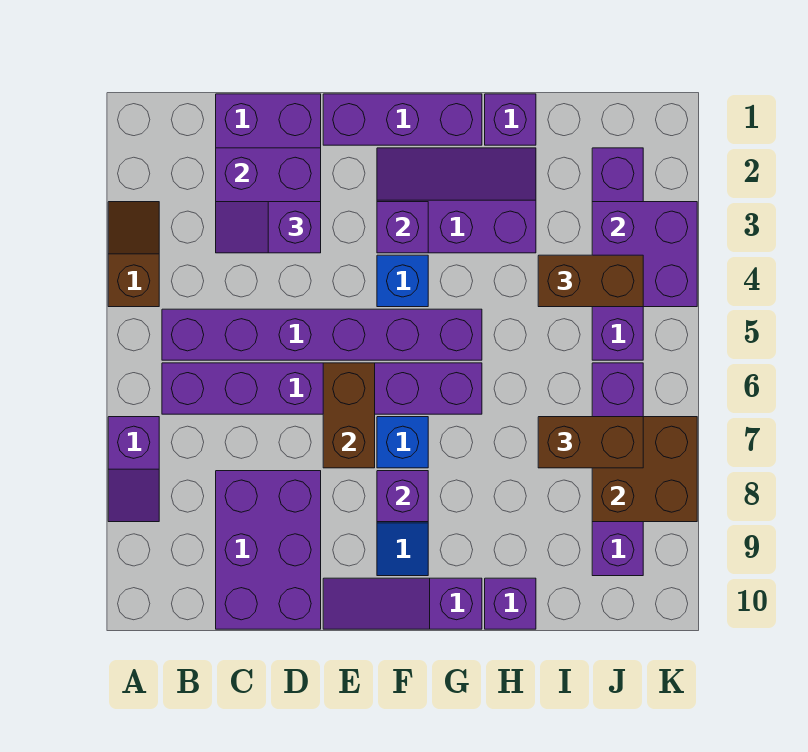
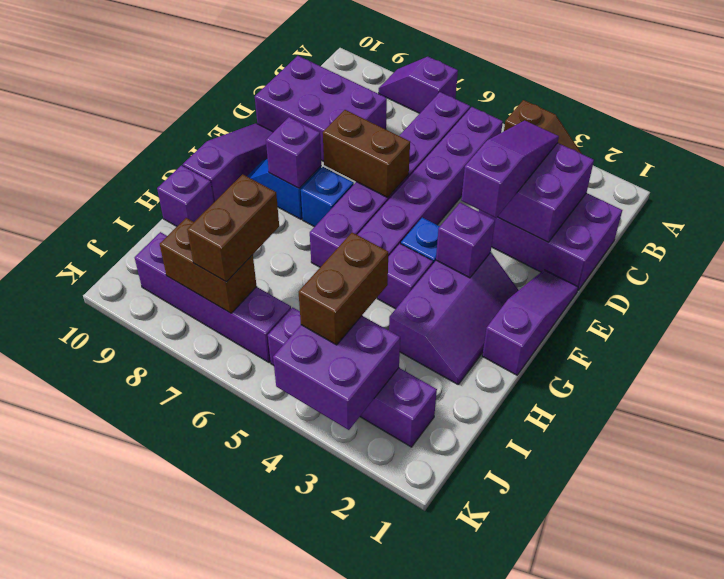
purple 1x2 slope [216,202,321,253] -> purple 1x3 slope [461,120,559,218]
purple 1x3 brick [323,94,482,145] -> purple 1x3 slope [482,270,578,375]
purple 1x1 brick [485,94,536,145] -> purple 1x1 brick moved to [377,244,433,309]
brown 2x2 brick [592,417,697,522] -> brown 1x2 brick [160,218,257,313]

